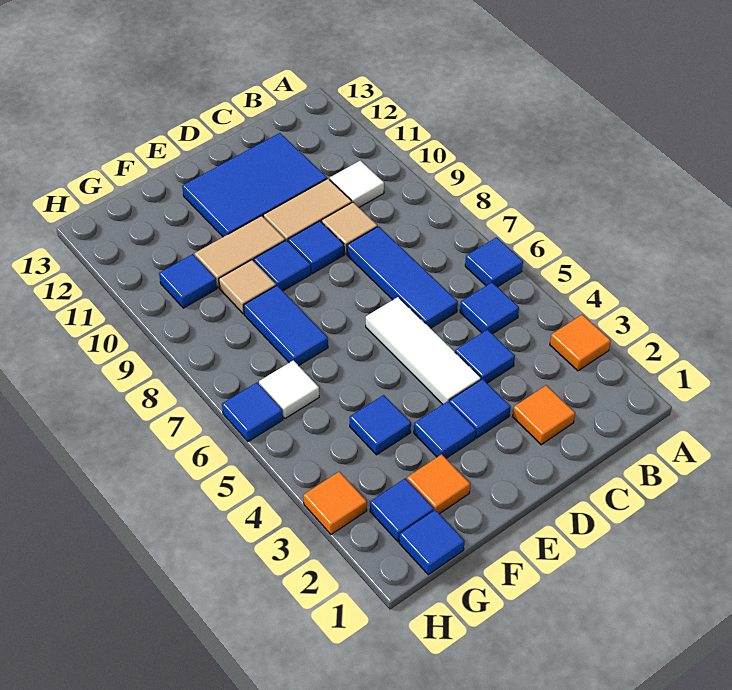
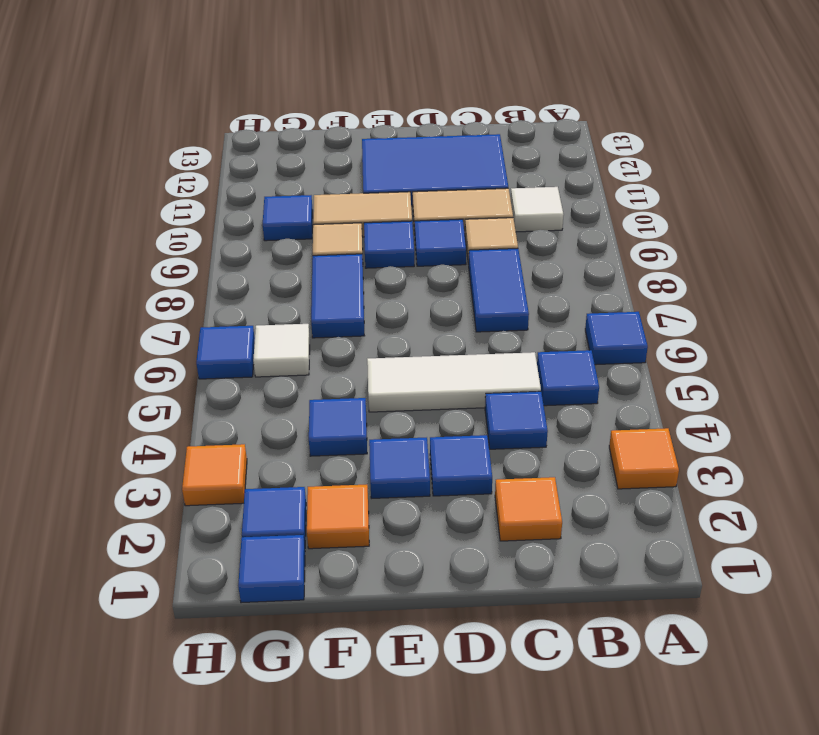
blue 1x3 tile [347,226,458,328] -> blue 1x2 tile [469,249,529,332]
white 1x3 tile [366,297,481,404] -> white 1x3 tile turned to [367,352,541,412]

